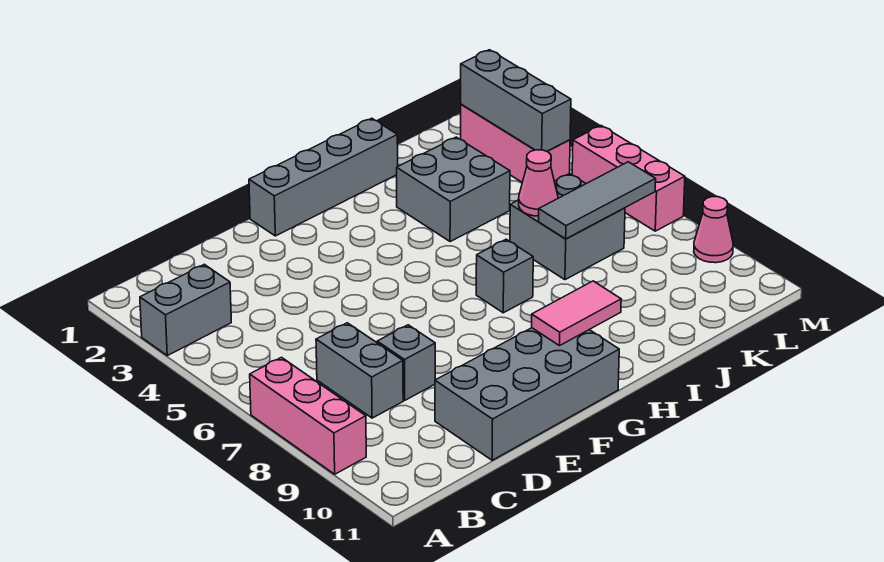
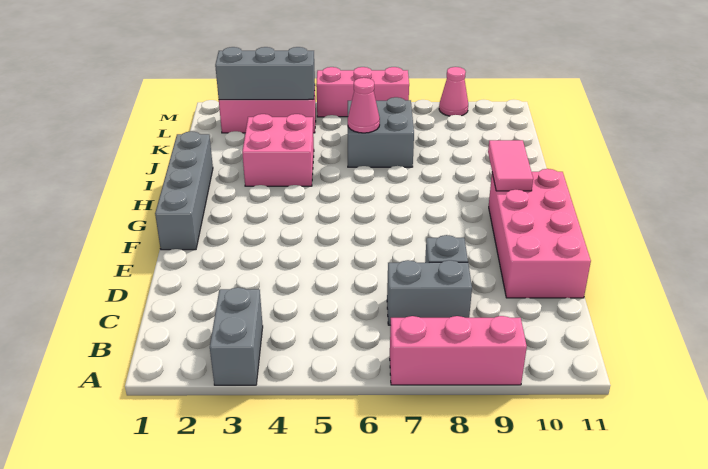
grey 2x4 brick [435,328,619,460] -> pink 2x4 brick [489,169,591,298]
grey 1x1 brick [476,239,533,313] -> none
grey 2x2 brick [397,137,510,242] -> pink 2x2 brick [242,114,314,186]
grey 1x3 tile [539,162,656,239] -> none

